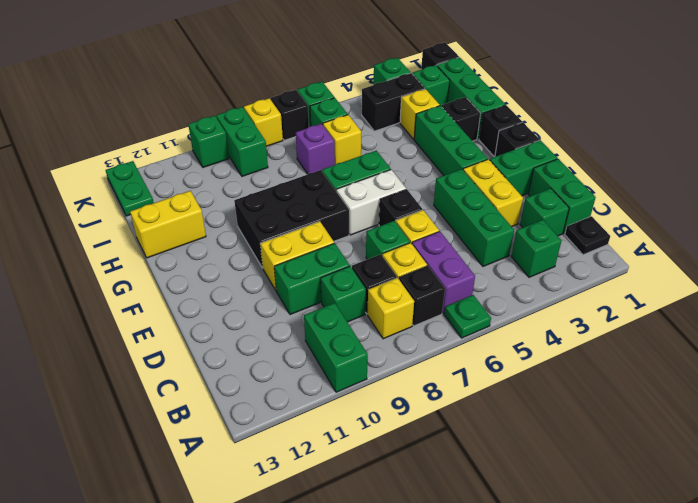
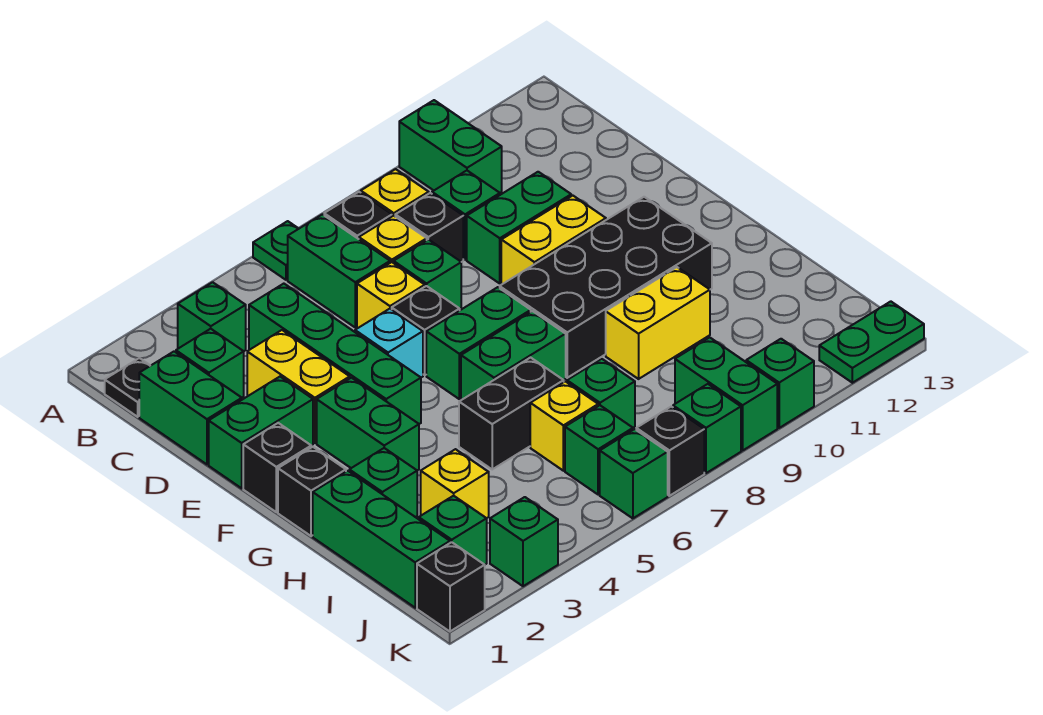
purple 1x2 brick [412,231,475,313] -> green 1x2 brick [288,214,390,327]
green 1x3 brick [434,169,514,266] -> green 1x4 brick [249,284,421,424]
none -> cyan 1x1 brick [355,309,423,377]
green 1x3 brick [414,106,488,175] -> green 1x2 brick [317,378,419,471]
white 1x2 brick [336,170,406,235] -> green 1x2 brick [426,287,531,399]
black 2x3 brick [234,170,349,268] -> black 2x4 brick [500,197,712,378]
black 1x1 brick [442,97,481,141] -> green 1x1 brick [349,448,417,517]
yellow 1x2 brick [130,191,206,258] -> yellow 1x2 brick moved to [606,267,710,379]
purple 1x1 brick [296,124,335,174] -> green 1x1 brick [567,359,635,428]
black 1x2 brick [362,73,425,131] -> black 1x2 brick moved to [459,358,564,469]
green 1x2 plate [106,161,154,216] -> green 1x2 plate turned to [819,301,924,383]
yellow 1x1 brick [244,98,283,146] -> green 1x1 brick [673,384,741,473]

